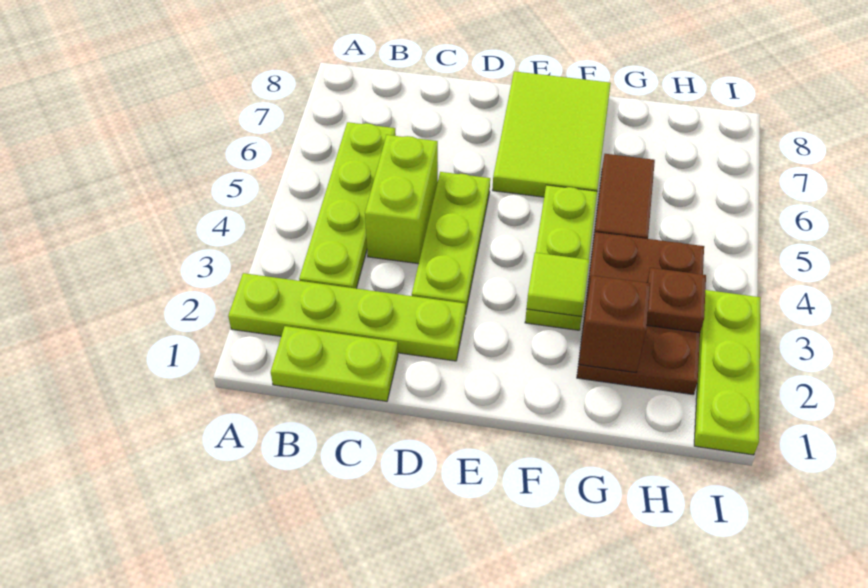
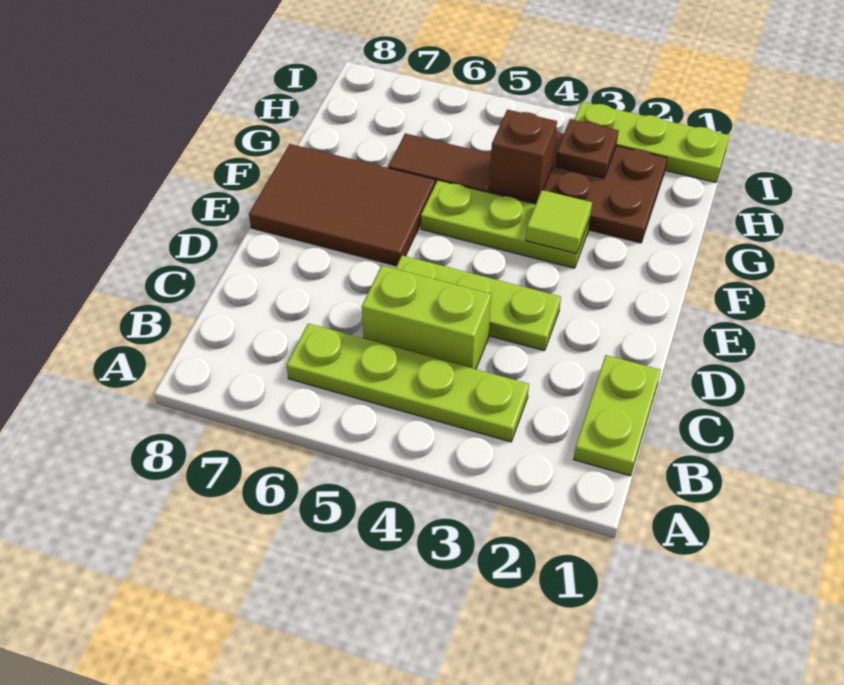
lime 1x4 plate [228,273,466,361] -> none
lime 2x3 tile [493,71,611,197] -> brown 2x3 tile [249,144,435,266]
brown 1x1 brick [579,276,650,372] -> brown 1x1 brick moved to [489,110,557,202]

